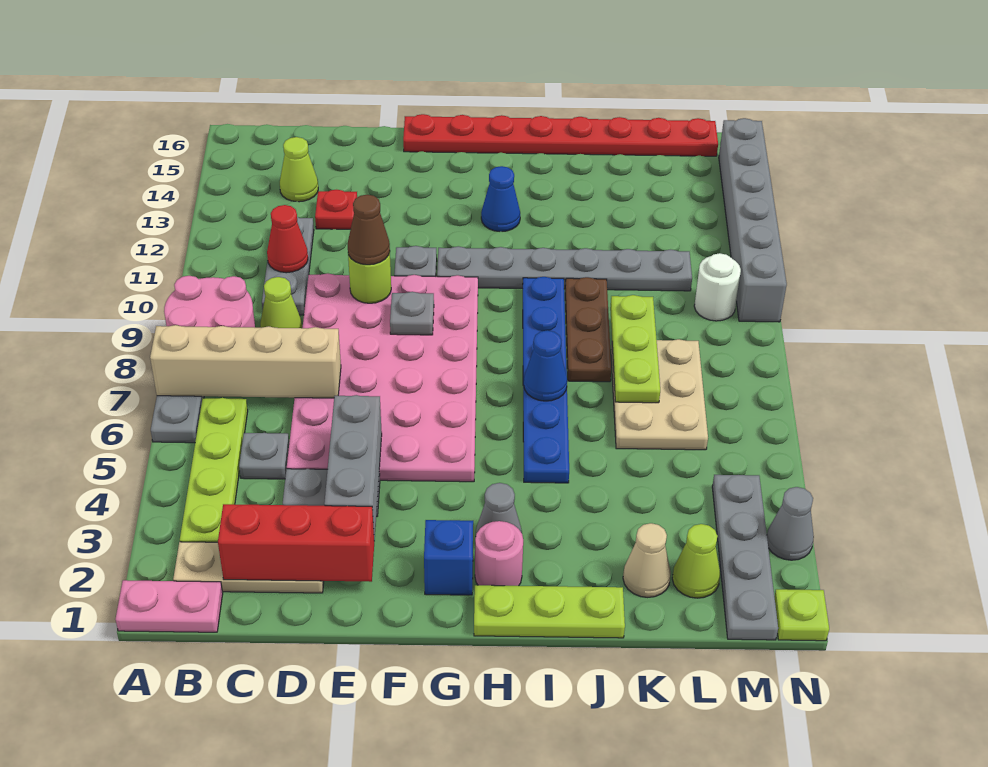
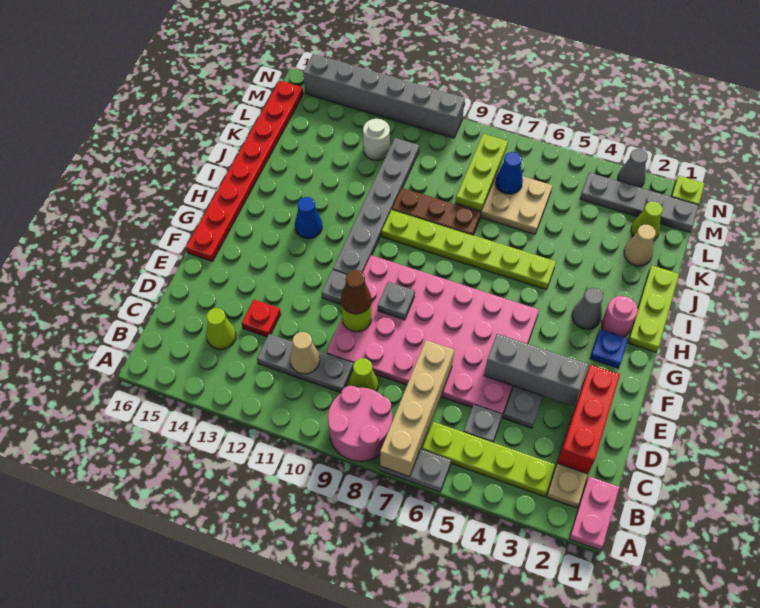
red 1x1 cone [267,205,308,273] -> tan 1x1 cone [290,332,320,374]
blue 1x1 brick [424,520,473,595] -> blue 1x1 plate [590,329,628,368]
blue 1x6 plate [523,277,569,483] -> lime 1x6 plate [382,210,556,290]
blue 1x1 cone [524,330,567,401] -> blue 1x1 cone moved to [495,152,523,194]
lime 1x3 plate [610,295,660,403] -> lime 1x3 plate turned to [456,134,508,211]
white 1x1 round brick [694,253,741,321] -> white 1x1 round brick moved to [363,119,390,160]

